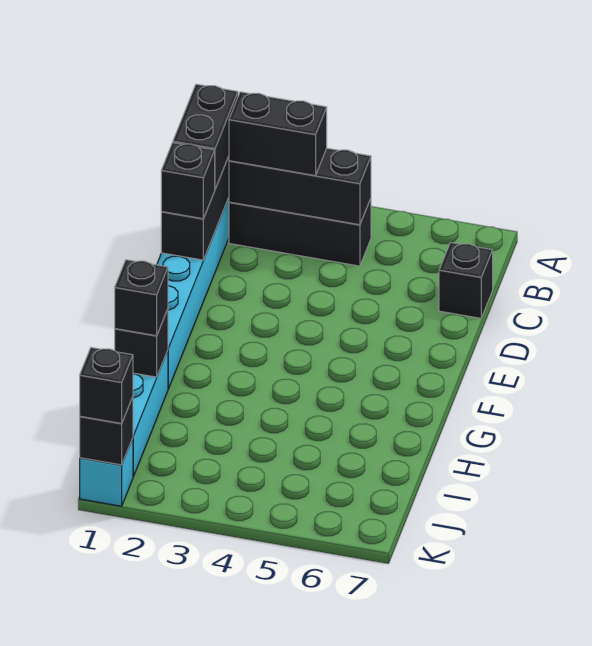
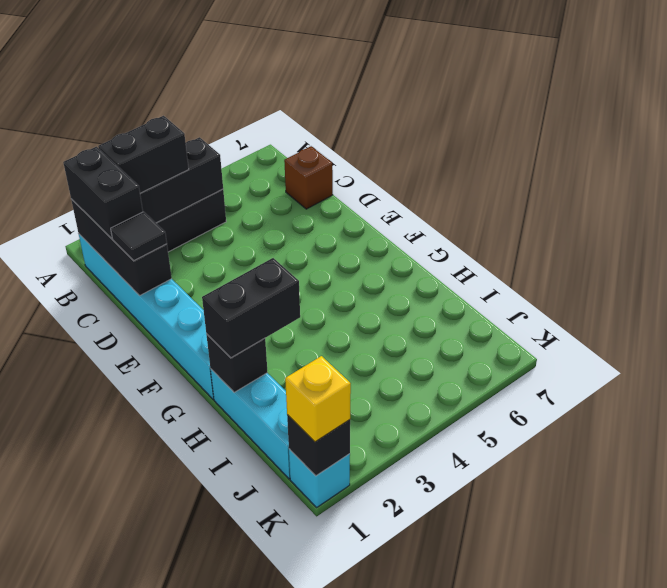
black 1x1 brick [439,242,493,318] -> brown 1x1 brick [284,146,333,209]
black 1x1 brick [161,143,215,219] -> black 1x1 tile [111,212,167,261]
black 1x1 brick [115,260,168,336] -> black 1x2 brick [202,258,300,358]
black 1x1 brick [80,348,133,423] -> yellow 1x1 brick [285,356,351,442]

